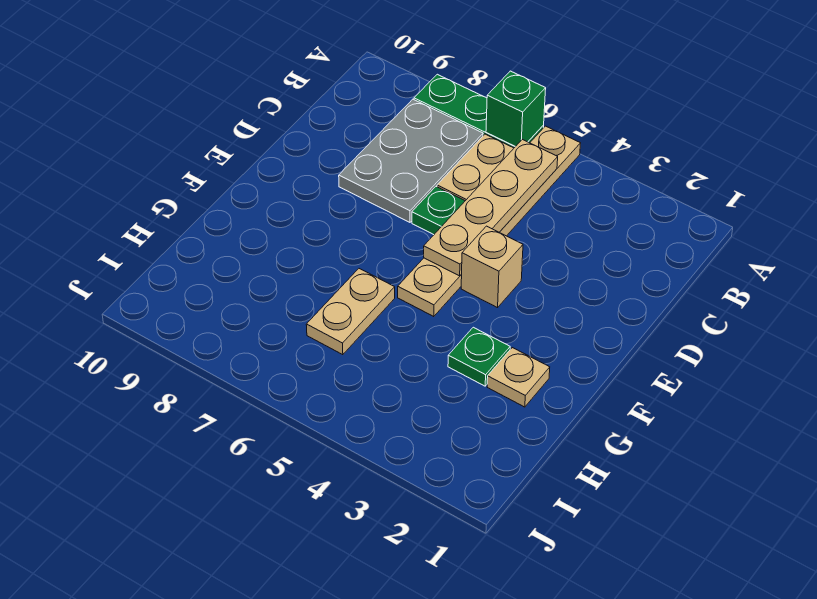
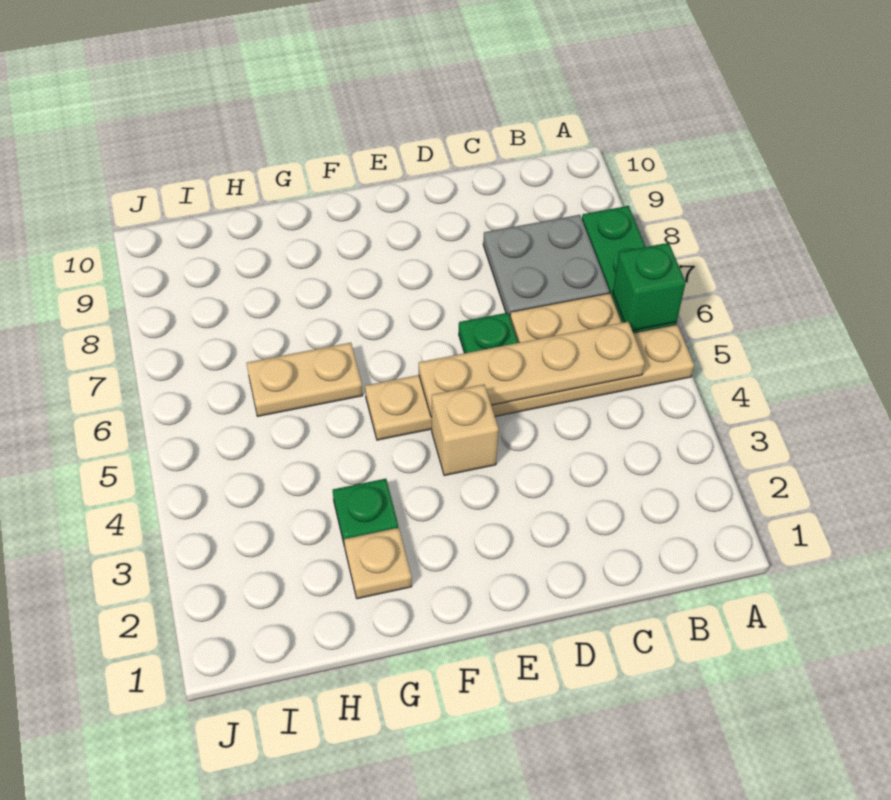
grey 2x3 plate [339,99,483,222] -> grey 2x2 plate [483,215,609,316]

